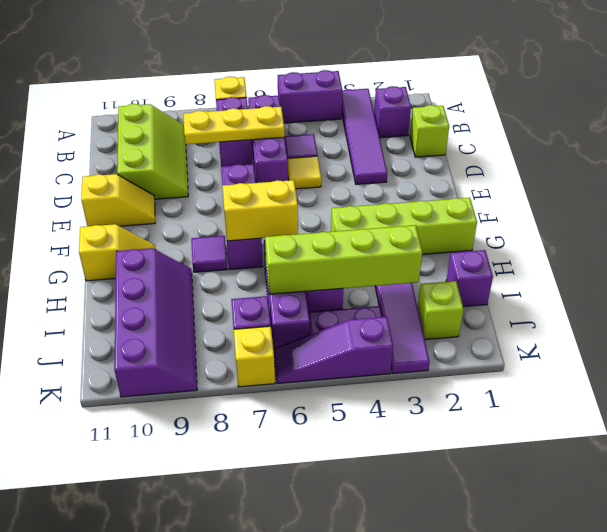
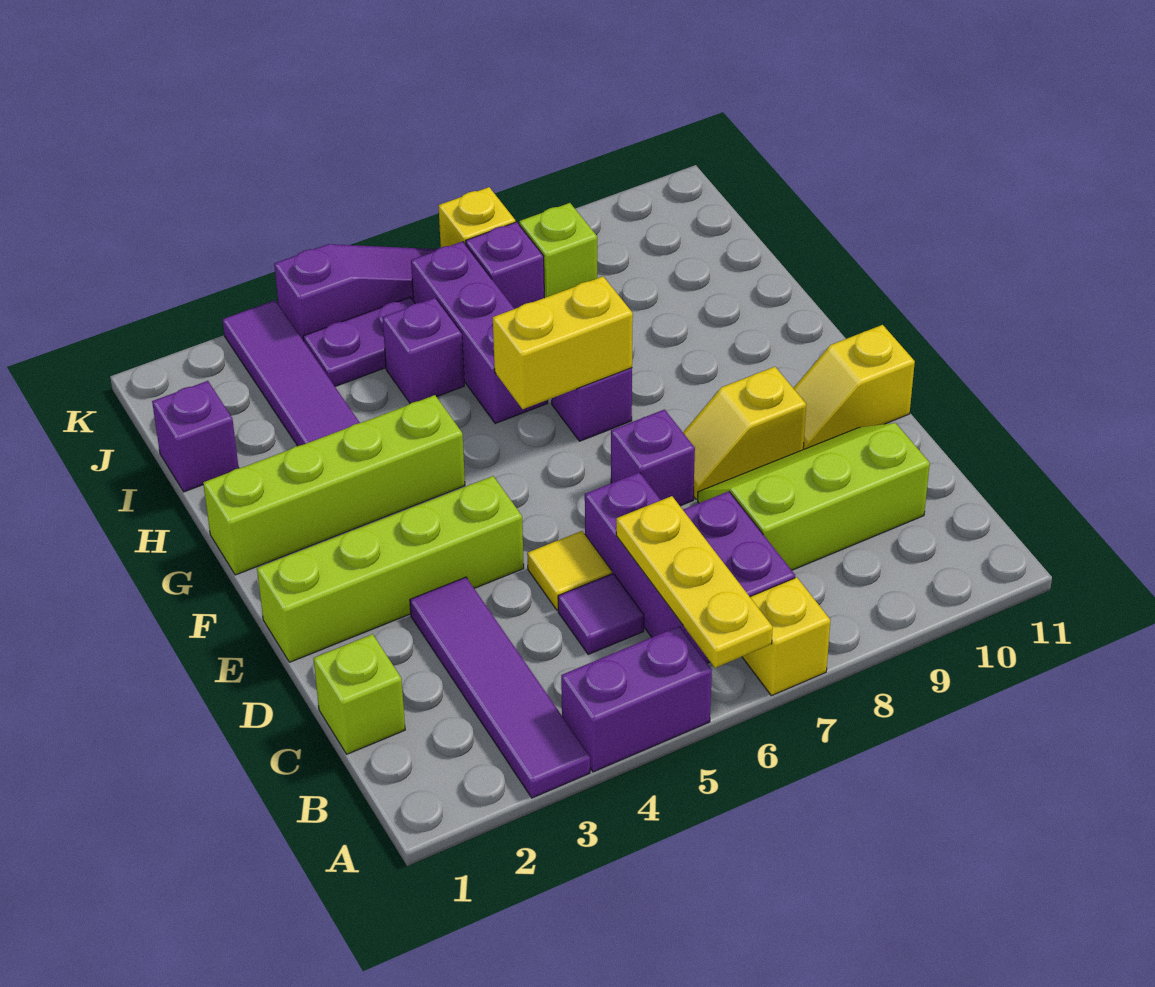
purple 1x1 brick [374,86,411,138] -> none
lime 2x3 slope [117,104,188,199] -> lime 2x3 slope turned to [698,423,930,570]
yellow 1x3 plate [184,106,285,144] -> yellow 1x3 plate turned to [616,496,773,668]
purple 1x1 tile [191,236,227,272] -> none
yellow 1x2 slope [79,224,156,281] -> yellow 1x2 slope moved to [683,367,806,499]
purple 2x4 slope [114,248,197,397] -> none
lime 1x4 brick [265,225,422,294] -> lime 1x4 brick moved to [257,476,524,662]
lime 1x1 brick [418,281,463,340] -> lime 1x1 brick moved to [519,203,597,298]

